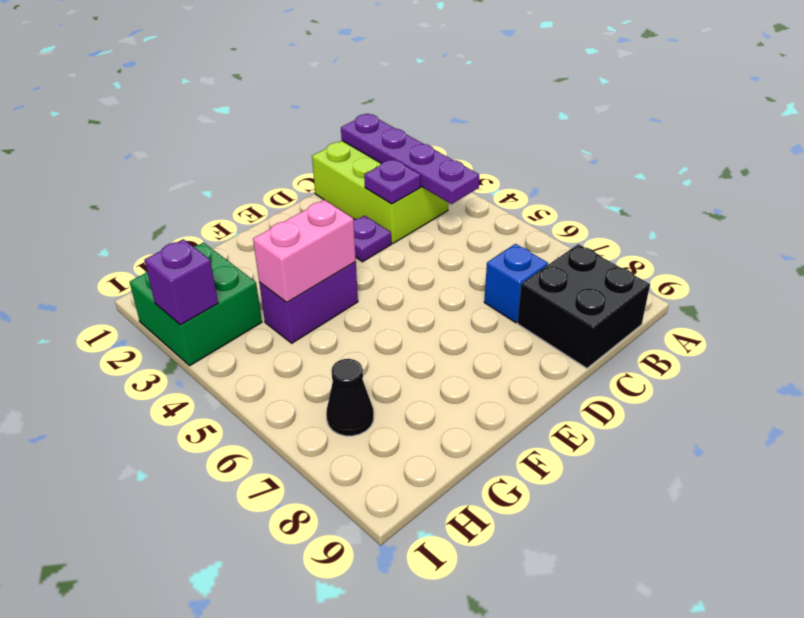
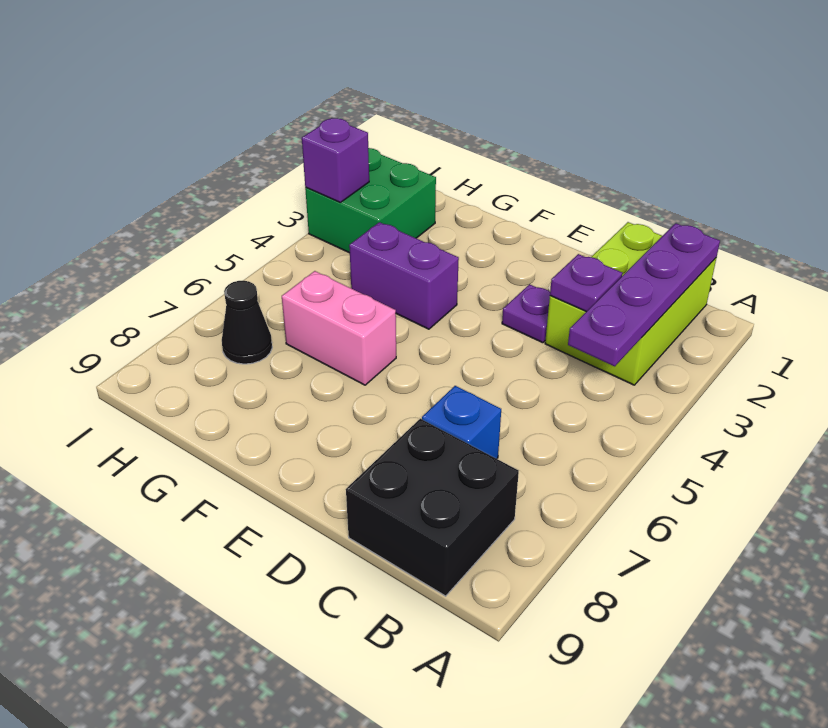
pink 1x2 brick [253,200,356,302] -> pink 1x2 brick moved to [282,271,396,385]

